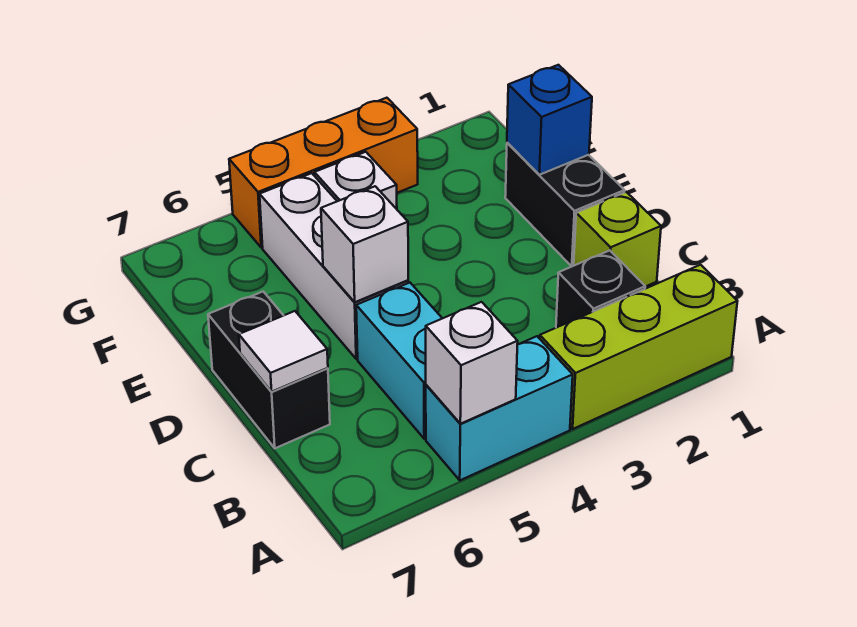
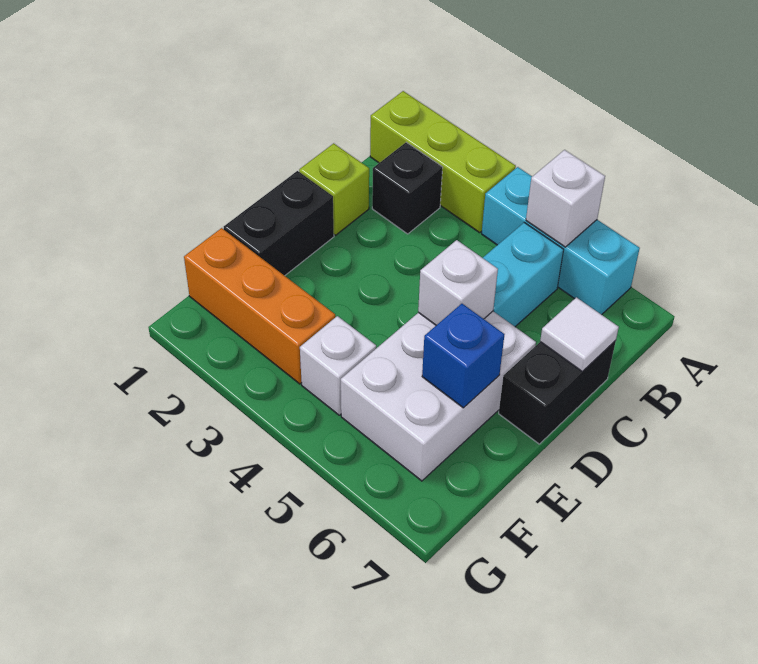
cyan 1x2 brick [426,336,573,480] -> cyan 1x3 brick [482,167,640,315]
white 1x3 brick [260,173,408,359] -> white 2x3 brick [341,311,536,481]
blue 1x1 brick [507,65,592,175] -> blue 1x1 brick moved to [422,304,504,408]
orange 1x3 brick [229,98,418,248] -> orange 1x3 brick moved to [184,228,335,384]

